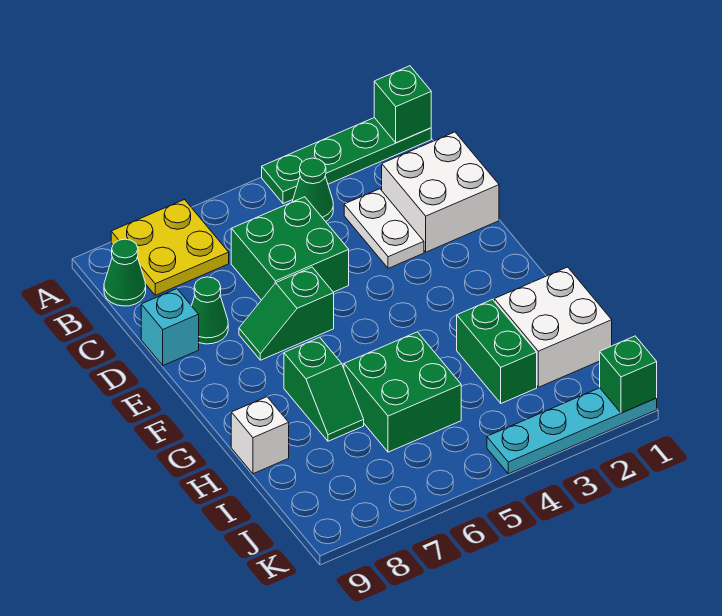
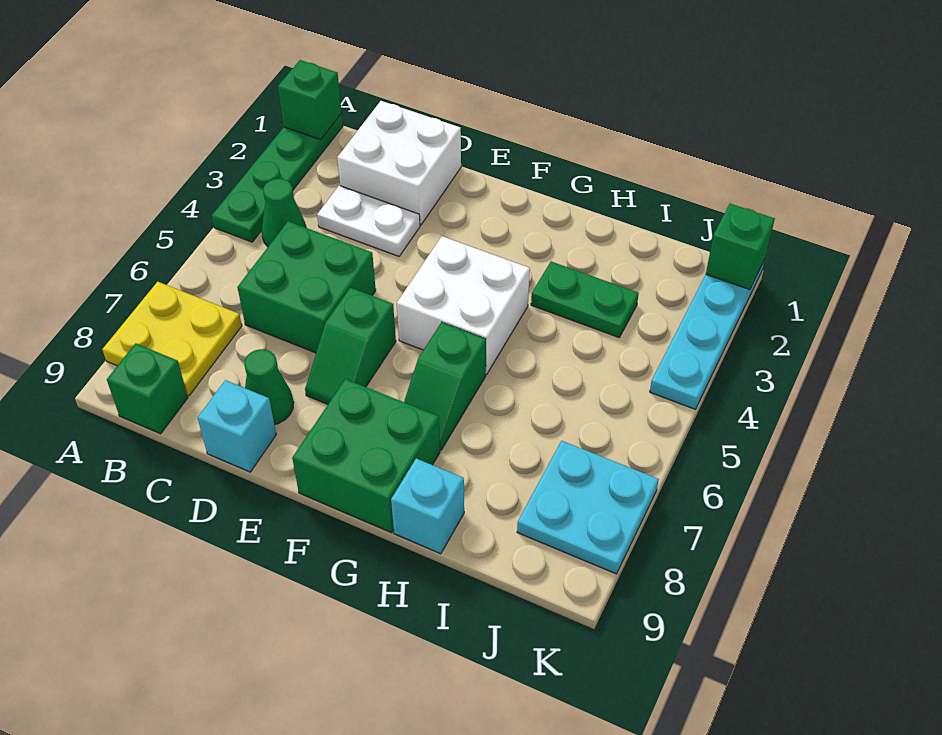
green 1x1 cone [104,239,146,306] -> green 1x1 brick [107,343,188,434]
green 1x2 slope [284,337,364,441] -> green 1x2 slope turned to [404,322,486,450]
white 2x2 brick [494,267,612,387] -> white 2x2 brick moved to [397,236,530,374]
green 1x2 brick [457,299,537,403] -> green 1x2 plate [531,262,639,338]
green 2x2 brick [344,332,461,452] -> green 2x2 brick moved to [292,379,440,533]
white 1x1 brick [231,397,289,474] -> cyan 1x1 brick [391,459,464,554]
none -> cyan 2x2 plate [517,441,659,574]

